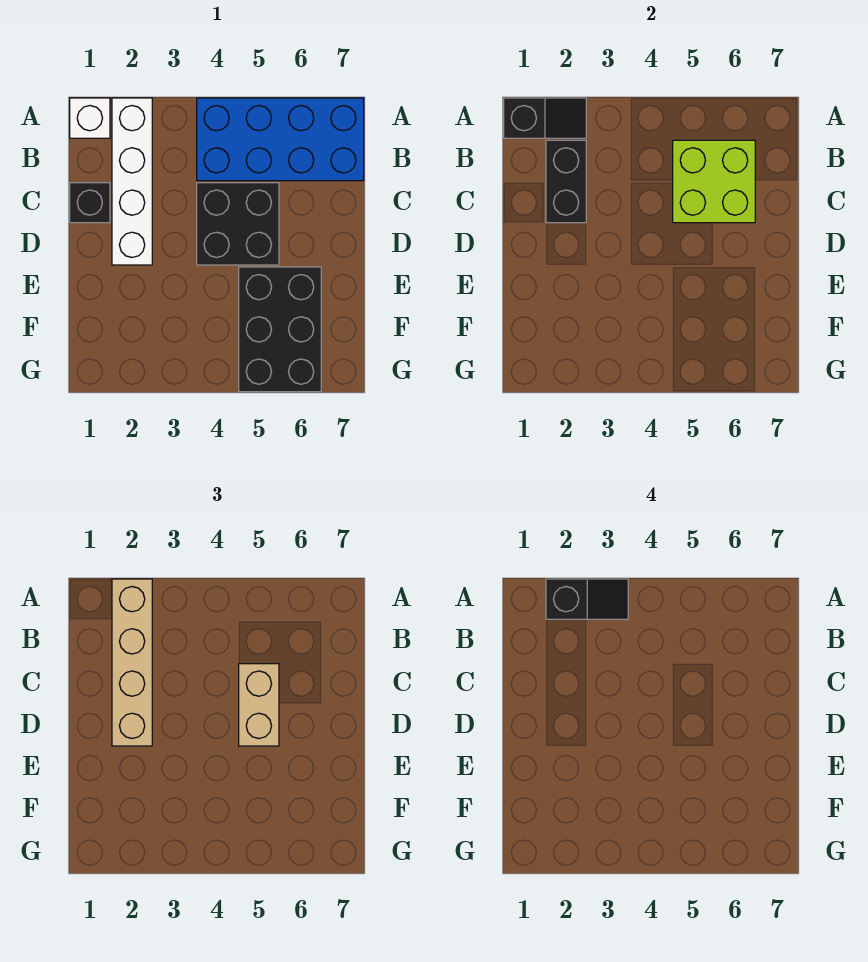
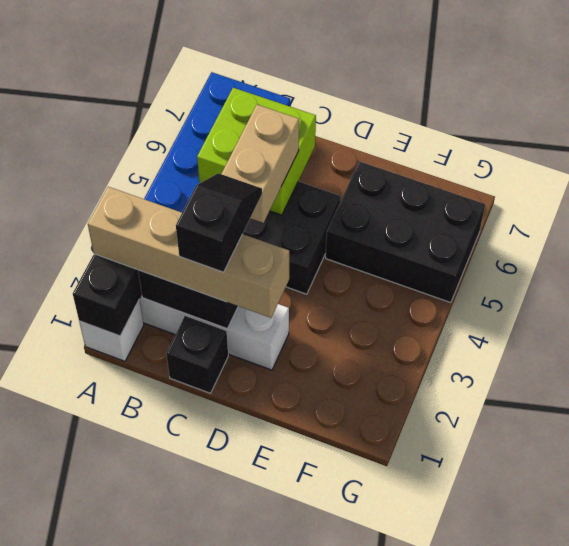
black 1x2 slope [546,579,628,619] -> black 1x2 slope moved to [176,173,262,272]
tan 1x2 brick [239,664,279,746] -> tan 1x2 brick turned to [222,105,299,223]

